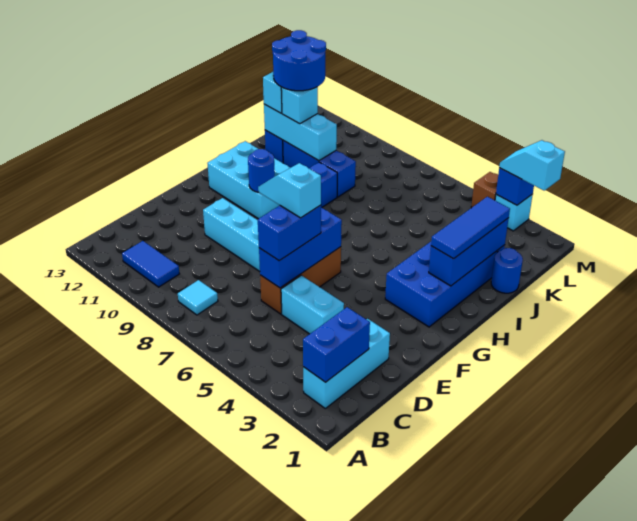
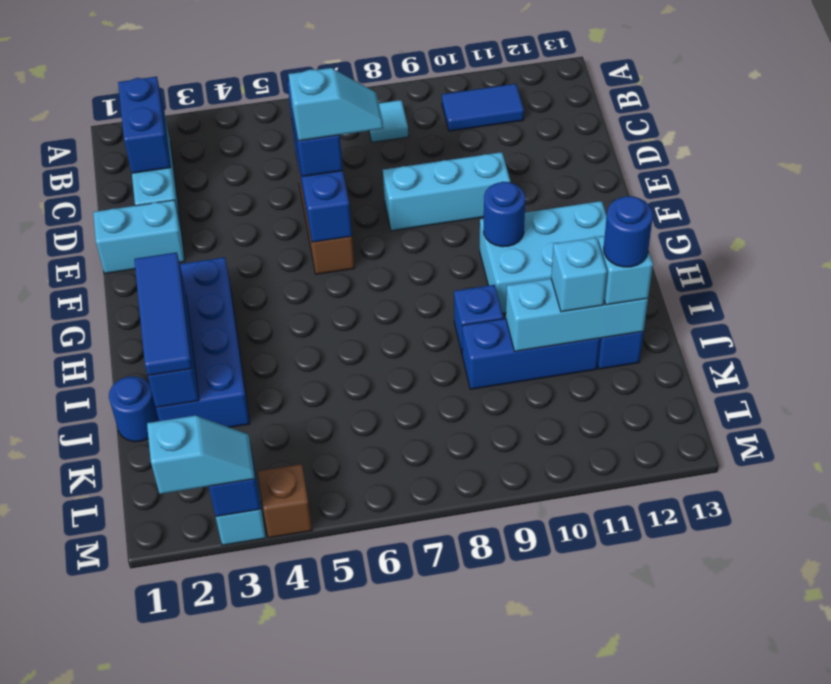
cyan 1x2 brick [281,275,344,334] -> cyan 1x2 brick moved to [93,200,185,274]
blue 2x2 round brick [272,30,326,91] -> blue 1x1 round brick [604,196,653,267]

